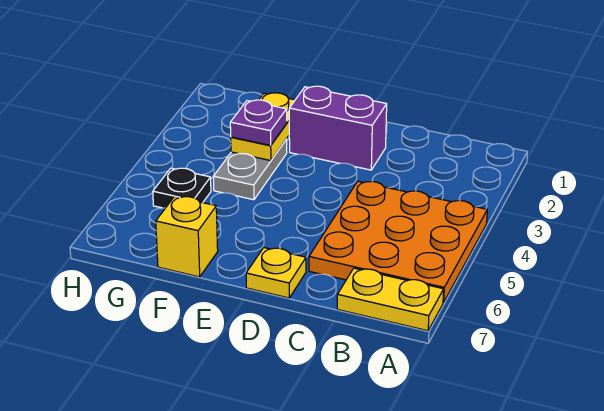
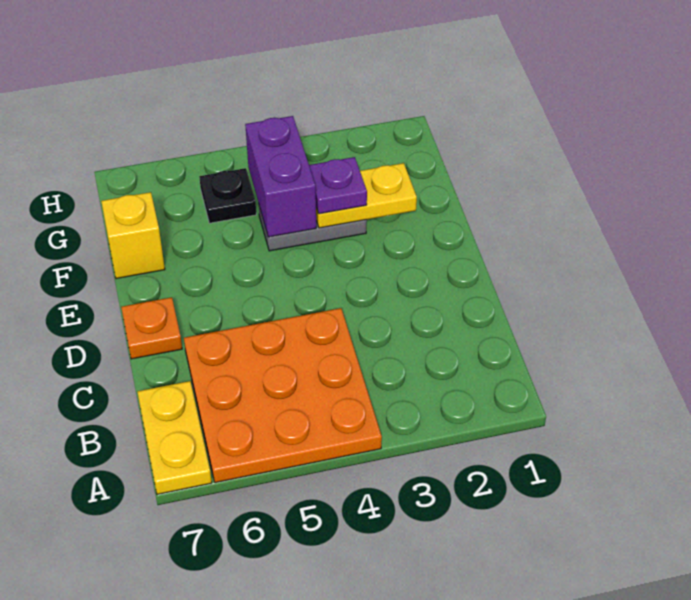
purple 1x2 brick [289,86,387,170] -> purple 1x2 brick moved to [245,116,316,237]
yellow 1x1 plate [246,248,306,298] -> orange 1x1 plate [121,297,182,359]

